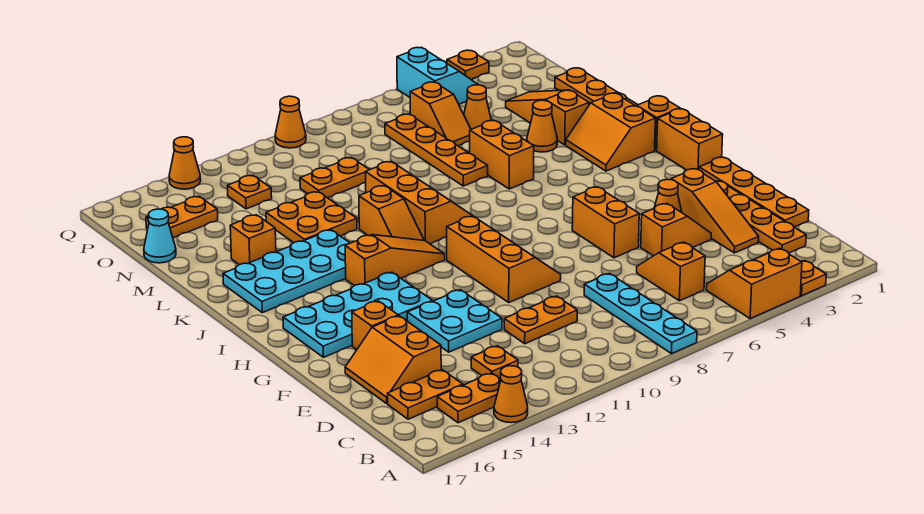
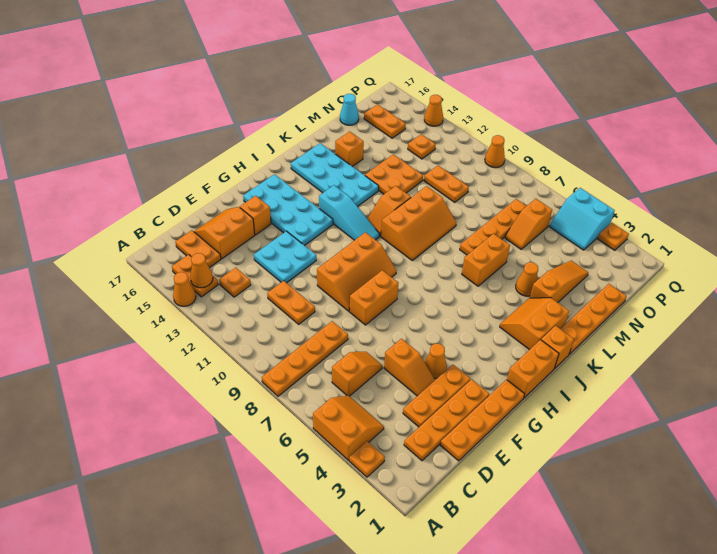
cyan 1x4 plate [584,274,697,354] -> orange 1x4 plate [262,321,348,396]
orange 1x3 slope [671,169,759,253] -> orange 1x3 plate [403,365,471,427]
orange 1x2 brick [572,187,639,258] -> orange 1x2 brick moved to [350,270,398,325]
orange 1x3 slope [345,235,445,286] -> cyan 1x3 slope [319,185,380,240]
orange 1x1 cone [464,85,492,129] -> orange 1x1 cone moved to [190,253,213,288]
cyan 2x2 slope [397,48,478,104] -> cyan 2x2 slope turned to [550,188,615,250]

